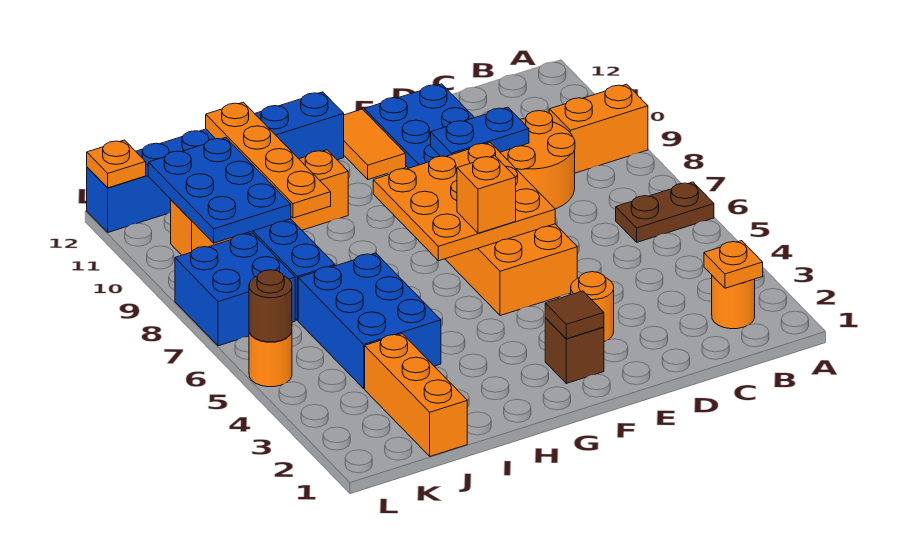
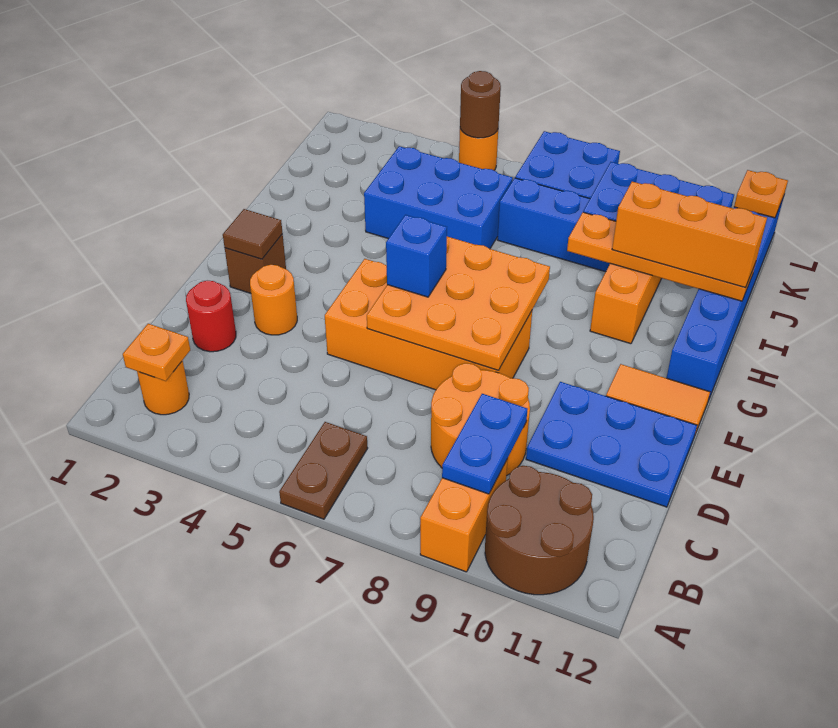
none -> brown 2x2 round brick [485,466,594,595]
none -> red 1x1 round brick [186,281,236,352]
blue 1x2 plate [431,107,529,157] -> blue 1x2 plate moved to [442,394,528,494]
orange 1x1 brick [457,156,516,233] -> blue 1x1 brick [386,215,447,297]
orange 1x3 brick [365,334,467,456] -> orange 1x3 brick moved to [612,182,767,288]

